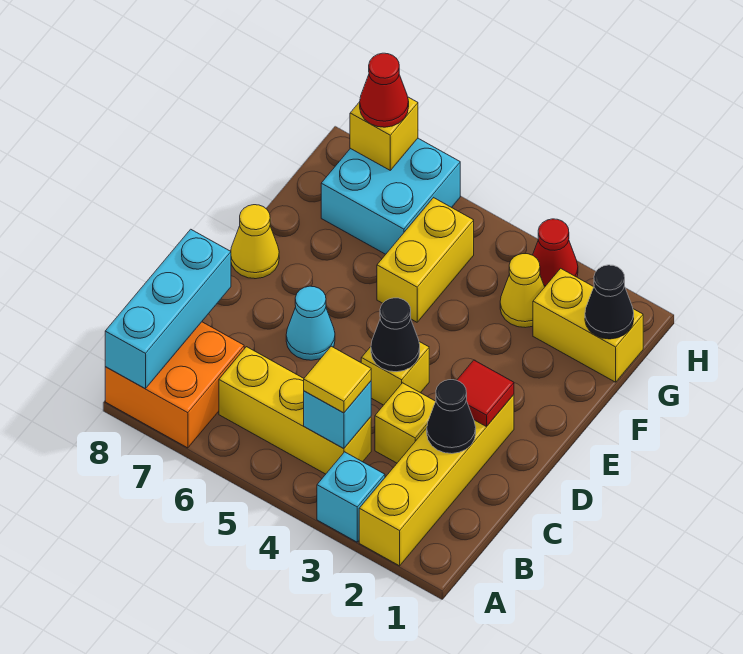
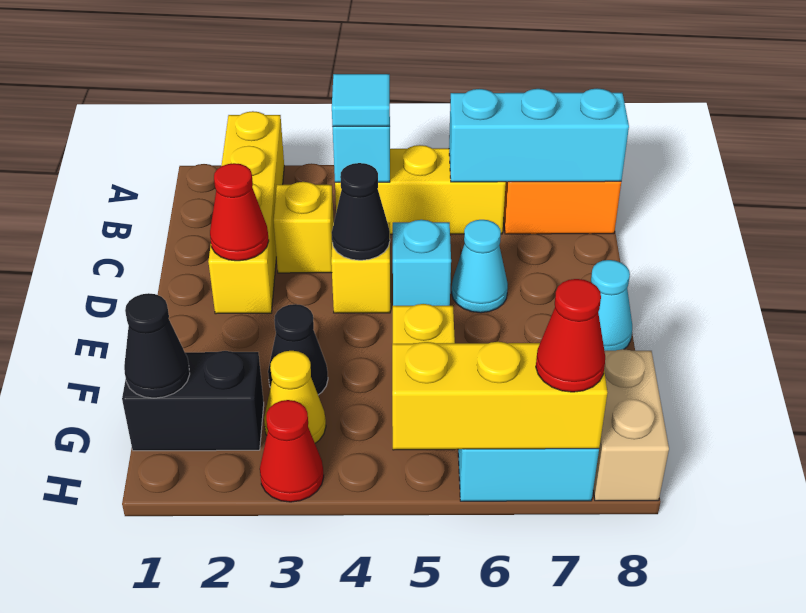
cyan 1x1 brick [317,452,385,542] -> cyan 1x1 brick moved to [393,220,451,306]
cyan 1x3 brick [105,229,231,389] -> cyan 1x3 brick turned to [449,89,629,182]
yellow 1x1 tile [304,346,371,413] -> cyan 1x1 tile [332,74,390,127]
black 1x1 cone [427,380,476,454] -> black 1x1 cone moved to [268,304,328,395]
red 1x1 tile [457,360,514,427] -> red 1x1 cone [210,163,269,261]
yellow 1x1 cone [231,205,279,279] -> cyan 1x1 cone [591,260,632,351]
yellow 1x2 brick [533,268,643,382] -> black 1x2 brick [122,351,264,451]
none -> tan 1x2 brick [593,349,669,501]
yellow 1x1 brick [350,97,418,170] -> yellow 1x3 brick [392,342,607,449]

